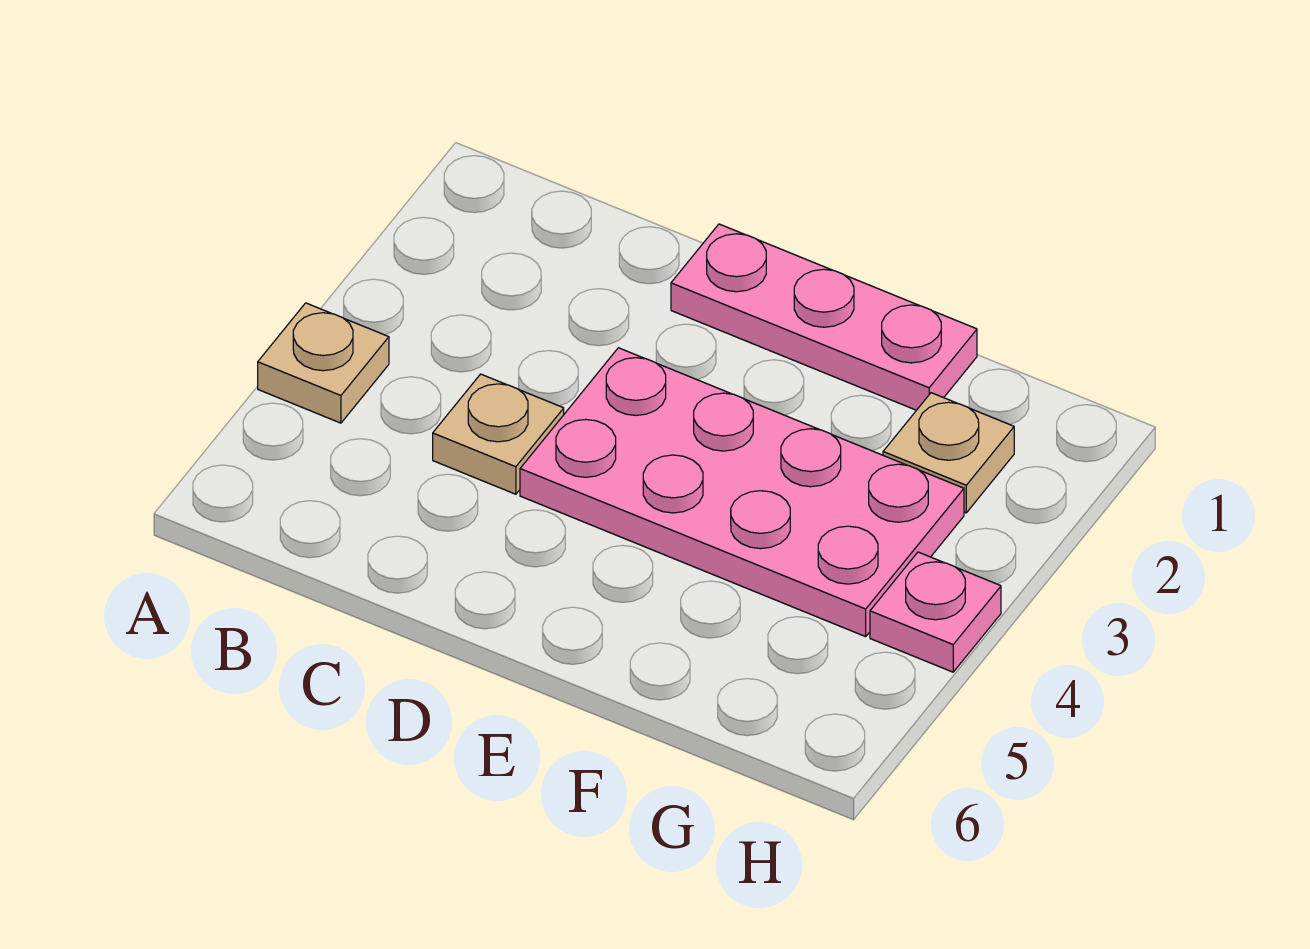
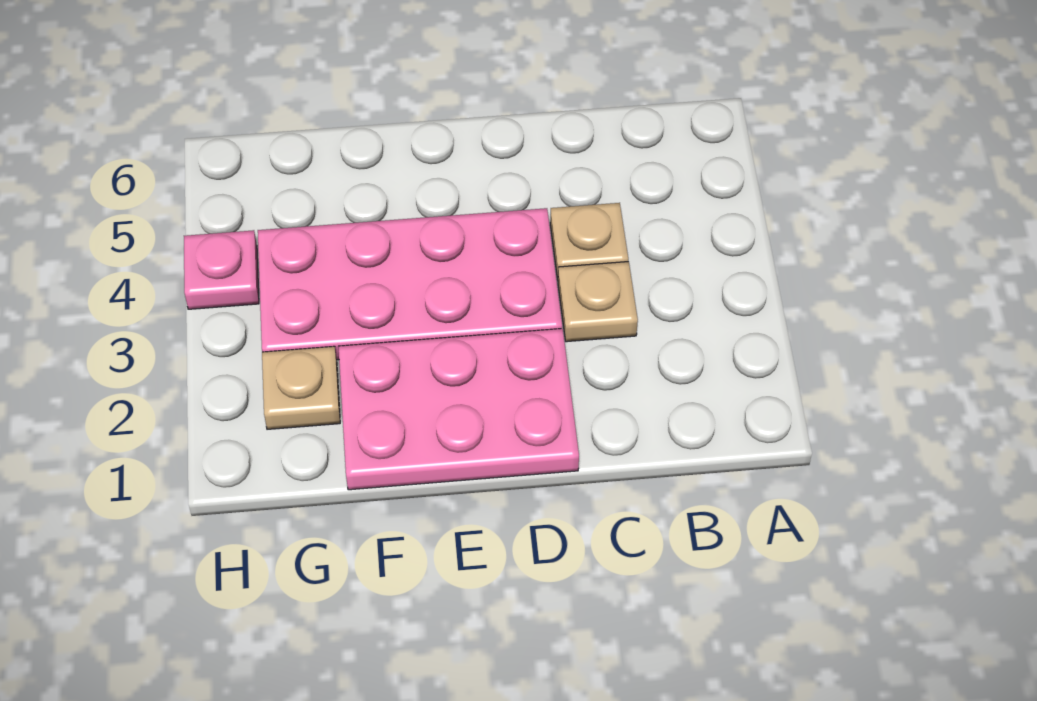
tan 1x1 plate [258,303,389,423] -> tan 1x1 plate moved to [558,262,638,342]
pink 1x3 plate [671,224,977,410] -> pink 2x3 plate [338,329,579,490]

